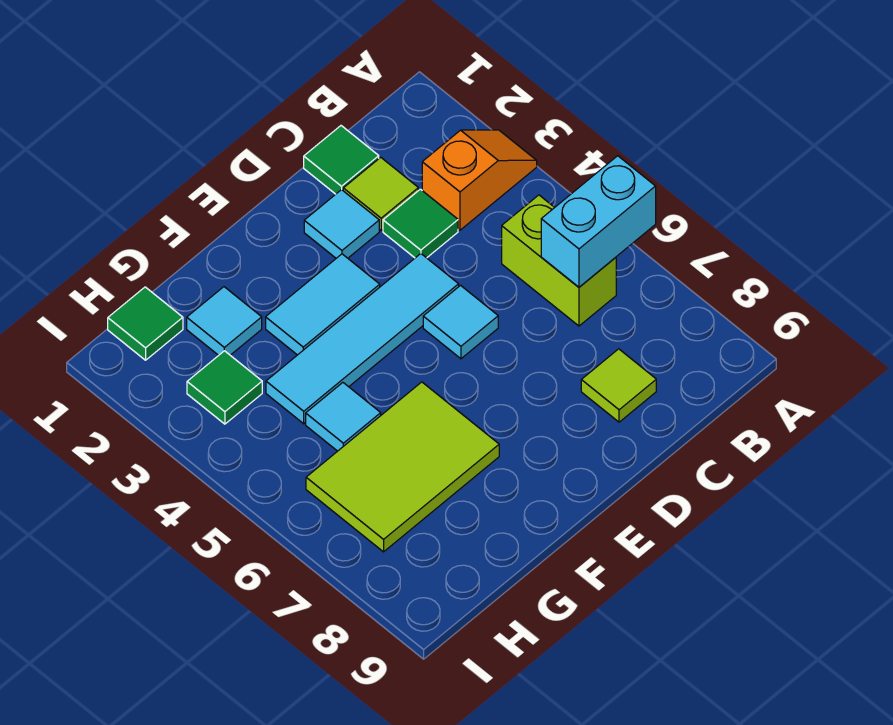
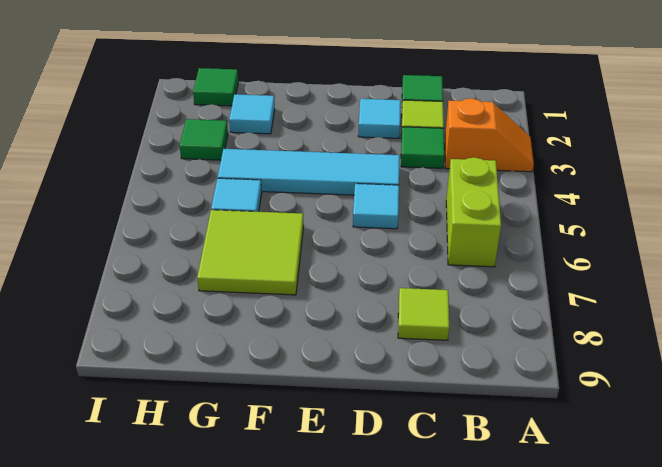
cyan 1x2 brick [541,156,656,287] -> none
cyan 1x2 tile [266,254,380,355] -> none
lime 2x3 tile [306,382,499,552] -> lime 2x2 tile [197,210,304,295]

